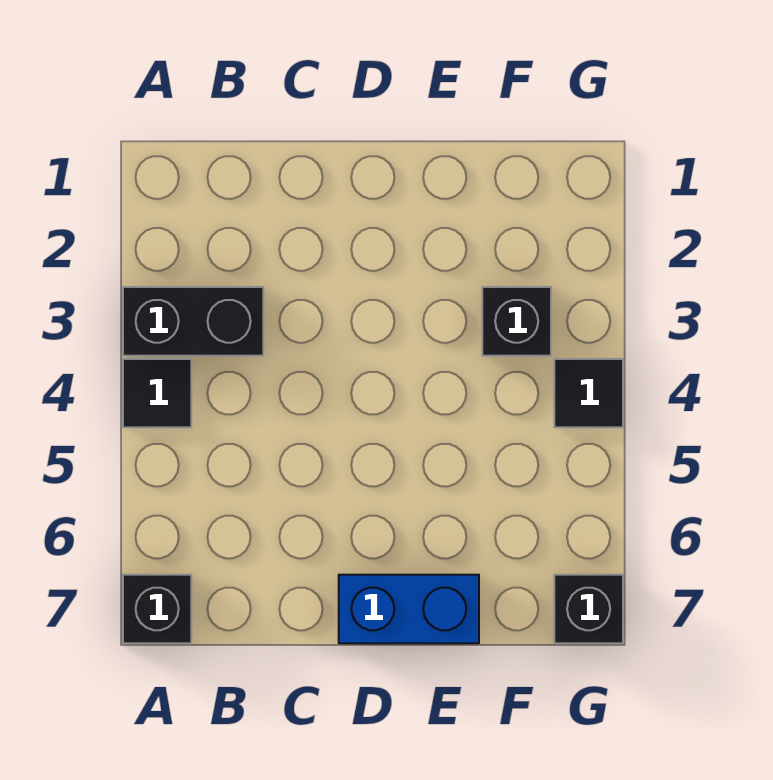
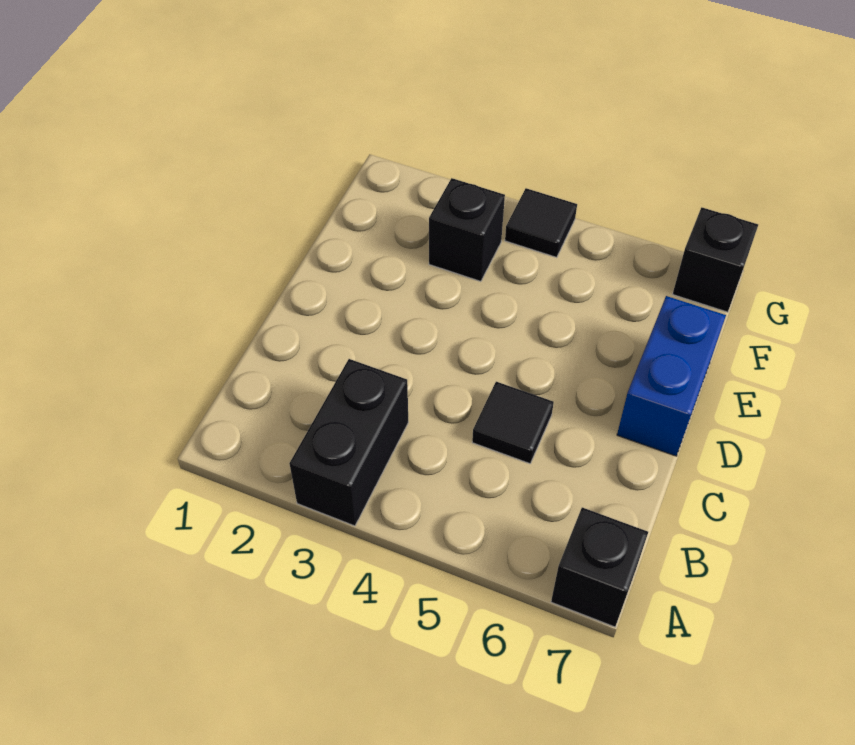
black 1x1 tile [123,359,191,427] -> black 1x1 tile moved to [472,382,554,464]

